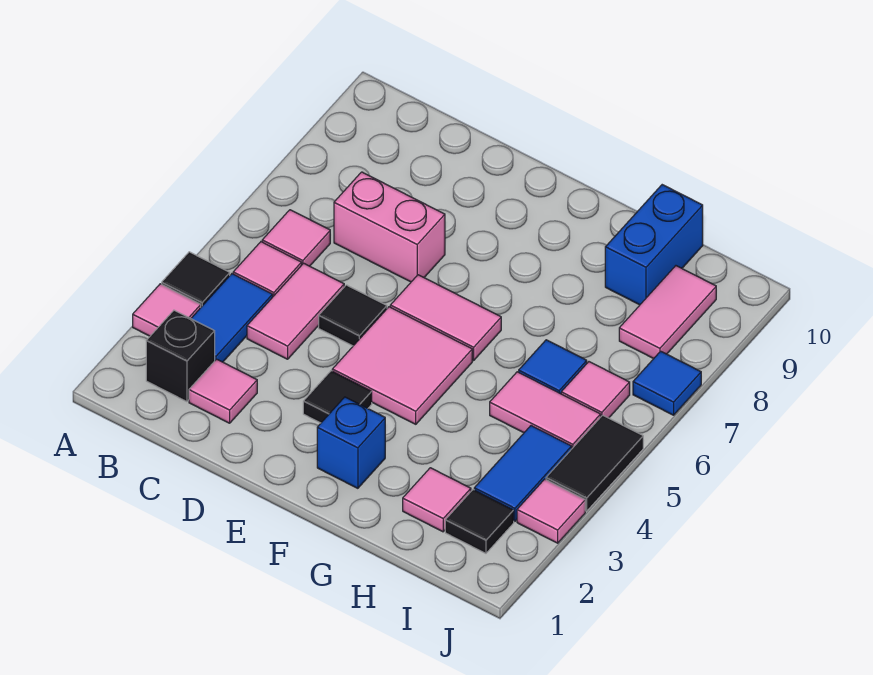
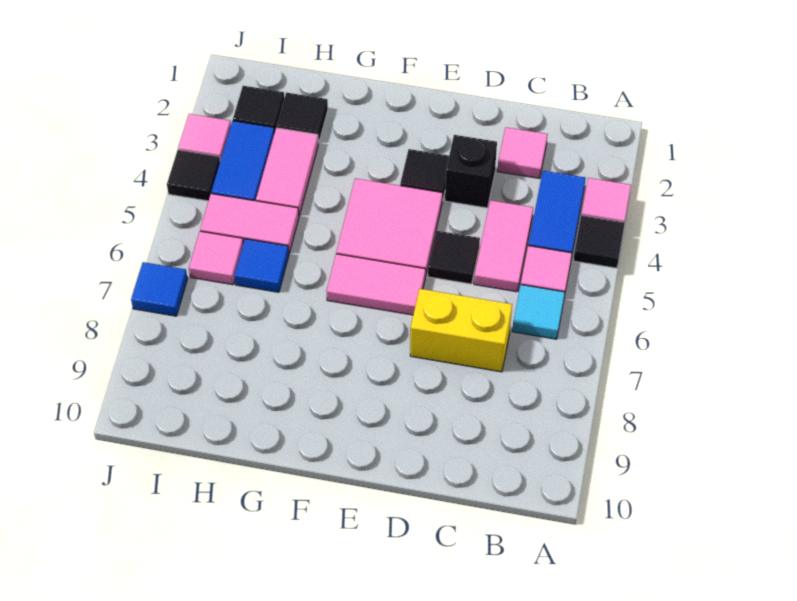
black 1x1 brick [146,310,215,402] -> black 1x1 brick moved to [445,135,497,208]
pink 1x1 tile [262,210,330,266] -> cyan 1x1 tile [512,285,565,339]
pink 1x2 brick [334,172,445,282] -> yellow 1x2 brick [410,289,512,372]
blue 1x1 brick [317,397,385,488] -> none
pink 1x1 tile [403,468,471,532] -> black 1x1 tile [277,92,328,143]
blue 1x2 brick [605,185,703,305] -> none
pink 1x2 tile [619,266,716,359] -> pink 1x2 tile moved to [256,128,318,215]
black 1x2 tile [546,415,643,511] -> black 1x1 tile [167,150,220,201]

